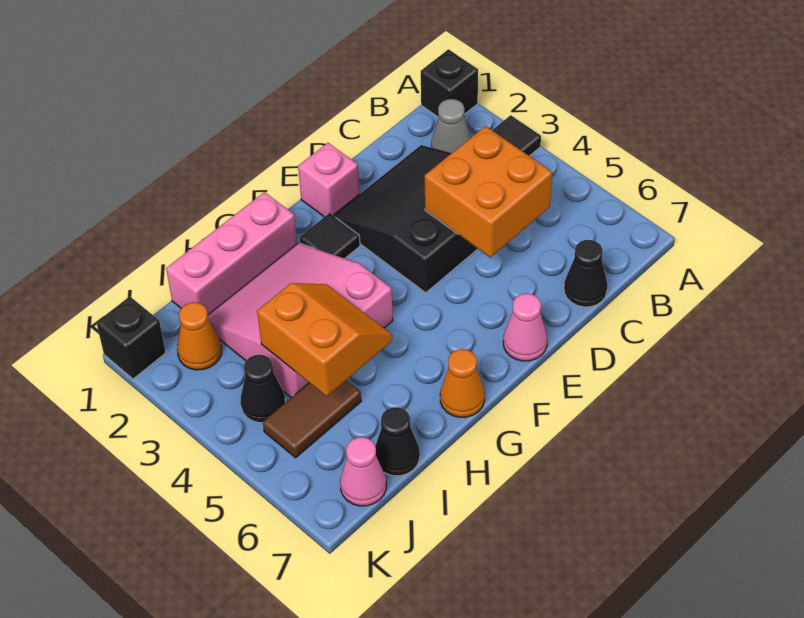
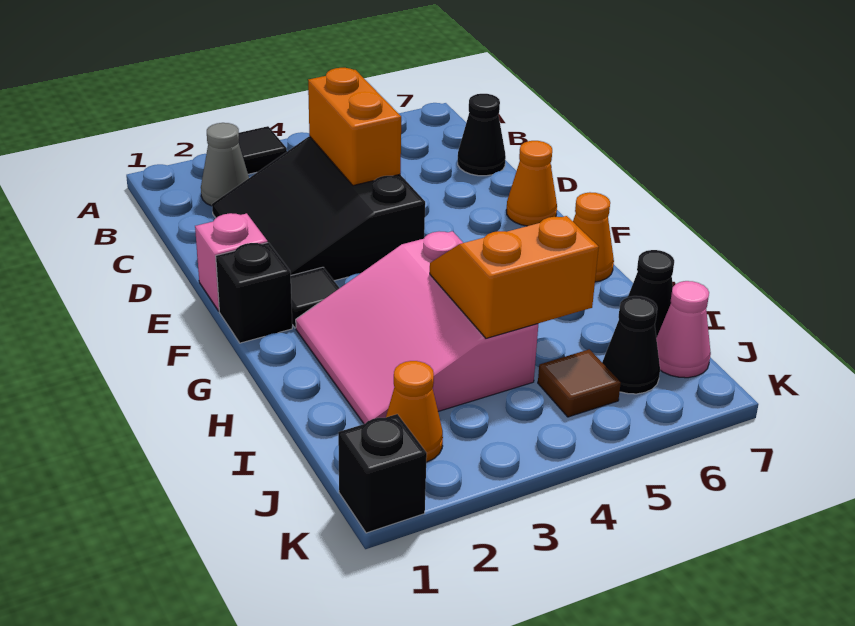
black 1x1 brick [421,49,478,117] -> black 1x1 brick moved to [216,242,292,343]
orange 2x2 brick [424,126,552,257] -> orange 1x2 brick [308,68,401,186]
pink 1x1 cone [503,293,547,361] -> orange 1x1 cone [506,141,557,226]
pink 1x3 brick [166,192,297,315] -> none
brown 1x2 tile [263,380,361,458] -> brown 1x1 tile [538,349,621,417]
black 1x1 cone [240,355,285,423] -> black 1x1 cone moved to [602,296,660,394]

